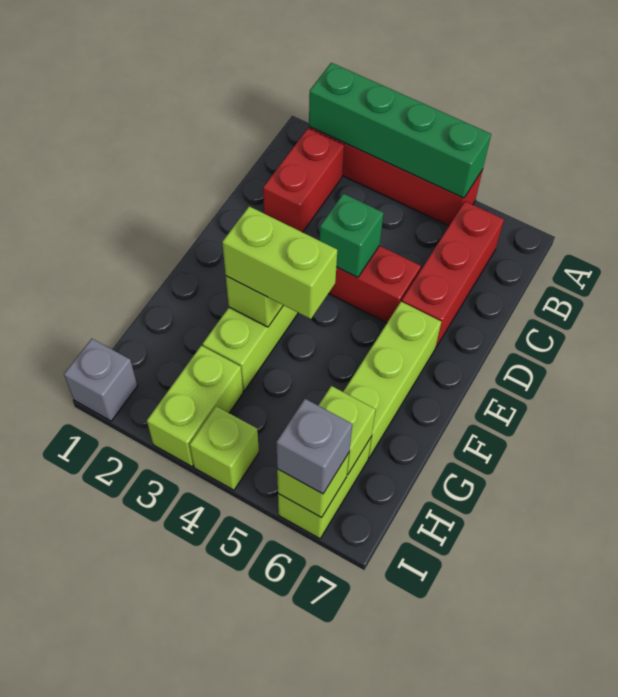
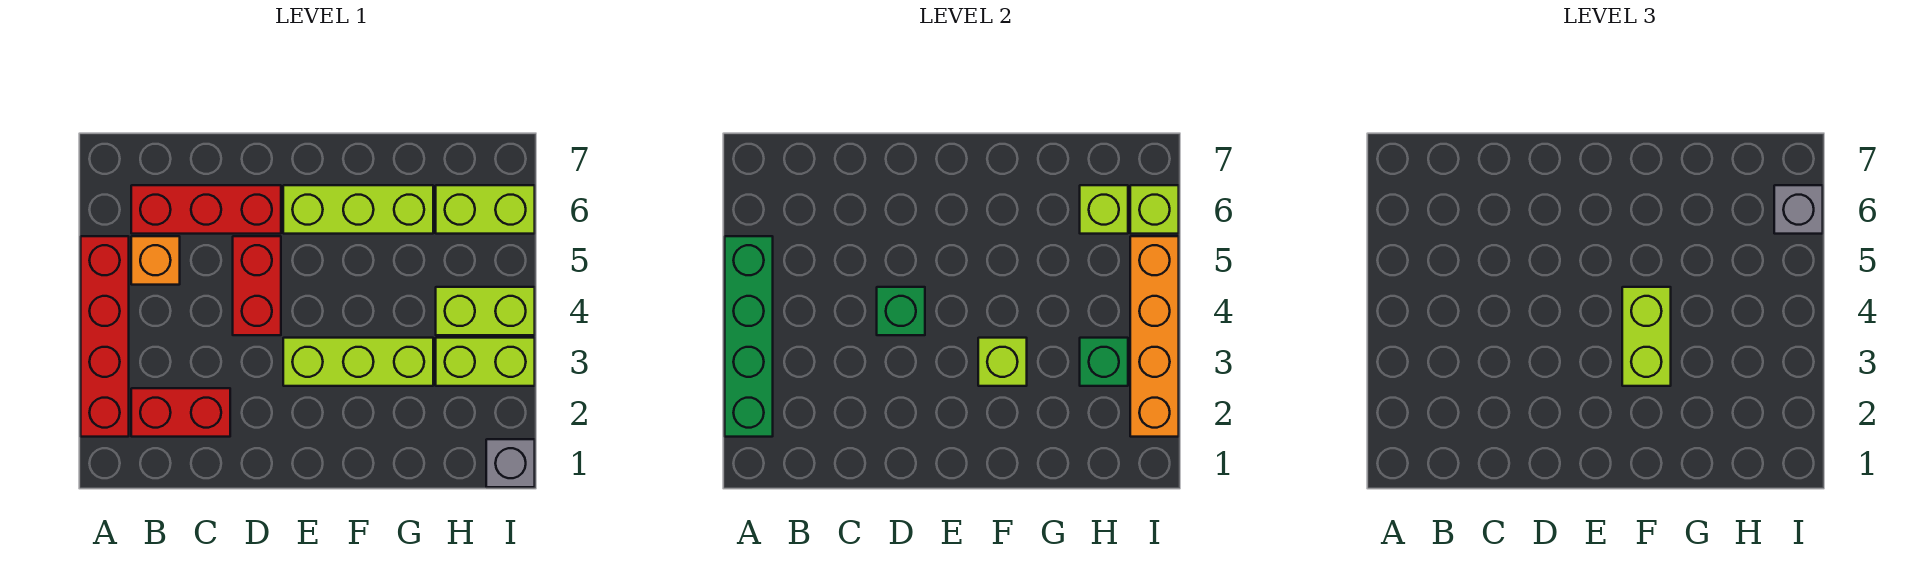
none -> orange 1x1 brick [131,236,180,285]
none -> green 1x1 brick [1080,338,1128,386]
none -> orange 1x4 brick [1130,236,1179,437]
lime 1x1 brick [190,406,259,490] -> lime 1x2 brick [436,287,535,335]

